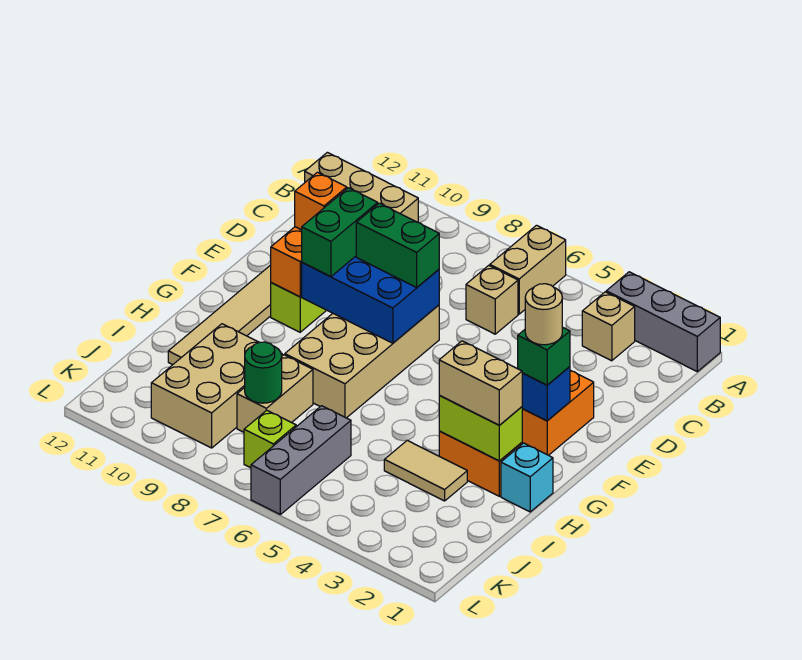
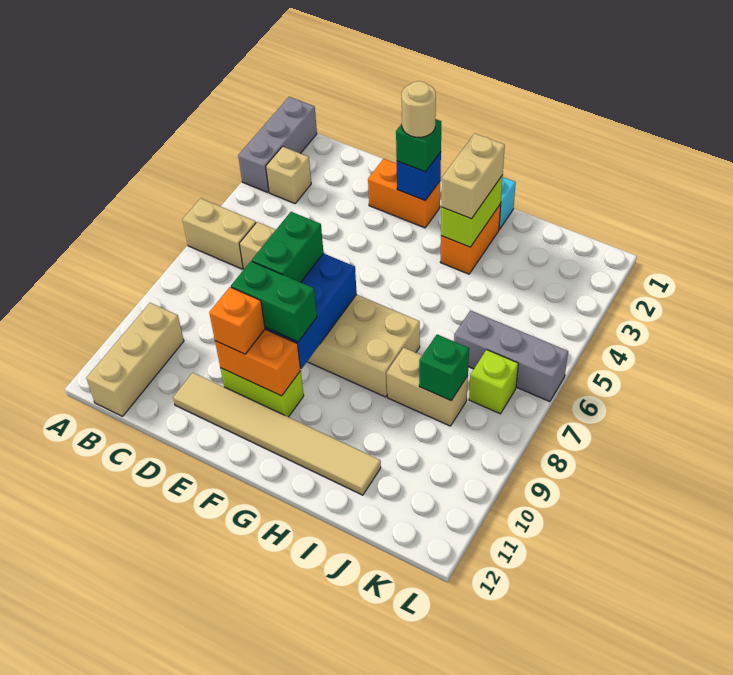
tan 1x2 tile [384,440,467,501] -> none
tan 2x3 brick [151,324,282,448] -> none
green 1x1 round brick [245,342,282,403] -> green 1x1 brick [419,335,469,401]

